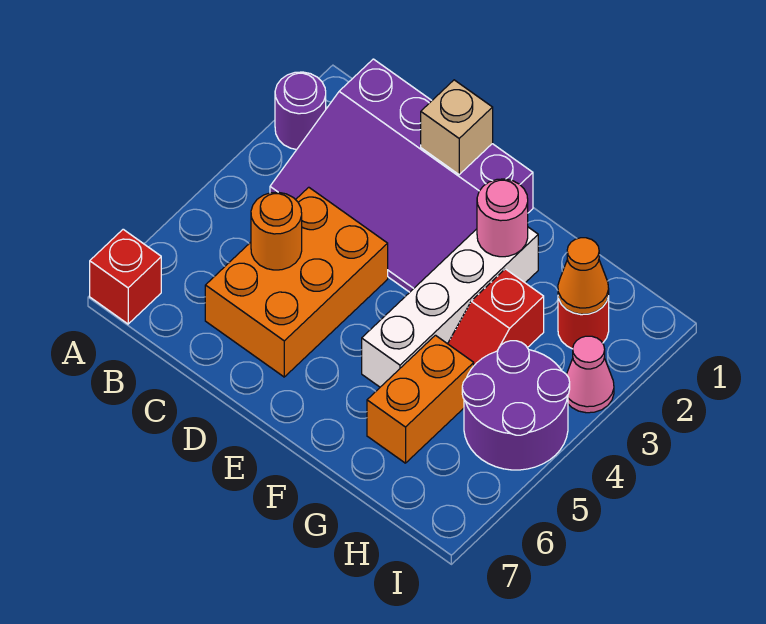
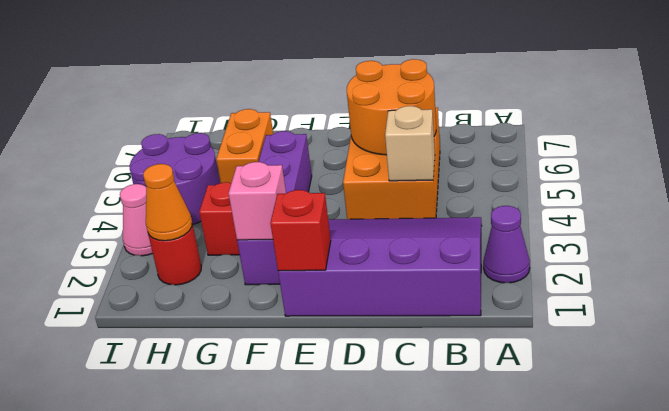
purple 1x1 round brick [275,72,326,150] -> purple 1x1 cone [483,206,530,283]
red 1x1 brick [90,229,161,324] -> red 1x1 brick moved to [270,190,331,271]
orange 1x1 round brick [251,192,302,270] -> orange 2x2 round brick [347,59,436,155]
tan 1x1 brick [421,80,493,175] -> tan 1x1 brick moved to [385,106,435,181]
white 1x4 brick [362,227,538,387] -> purple 1x4 brick [237,131,312,285]
pink 1x1 round brick [477,179,528,257] -> pink 1x1 brick [229,162,286,240]

